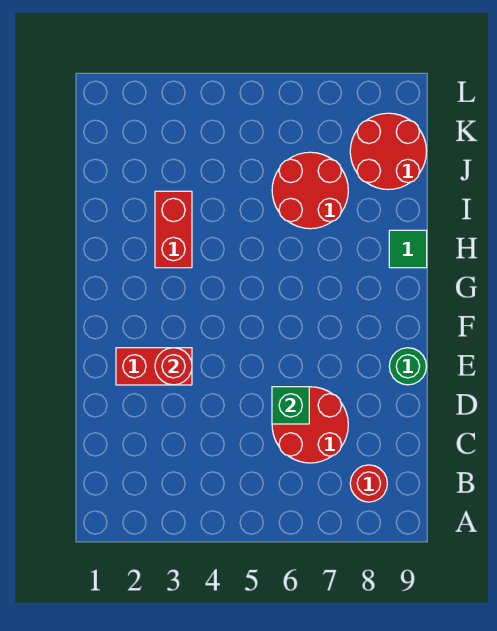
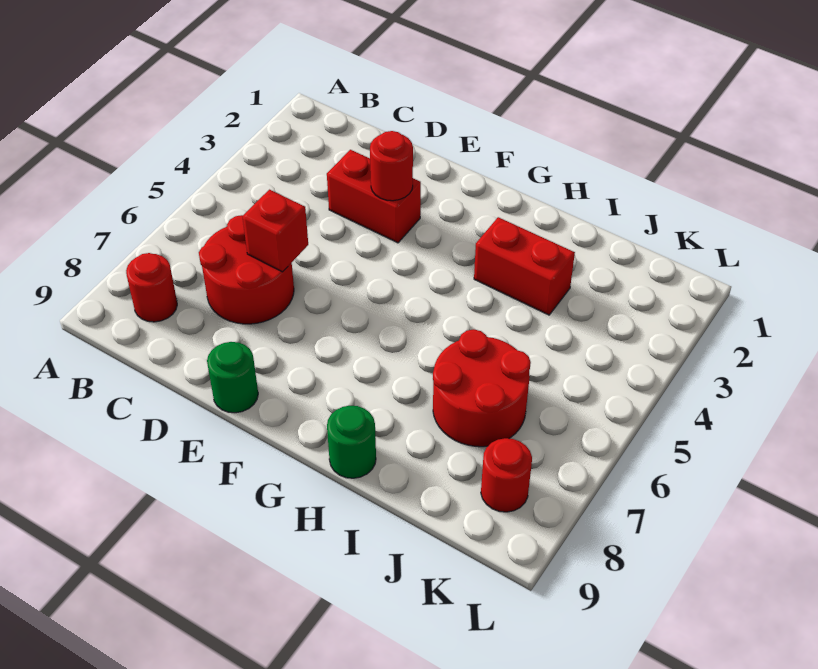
green 1x1 brick [272,387,309,424] -> red 1x1 brick [242,190,308,272]
red 1x2 brick [116,348,192,385] -> red 1x2 brick turned to [327,150,421,243]
green 1x1 tile [389,230,427,268] -> green 1x1 round brick [327,406,376,478]
red 2x2 round brick [350,113,427,190] -> red 1x1 round brick [481,438,532,512]

